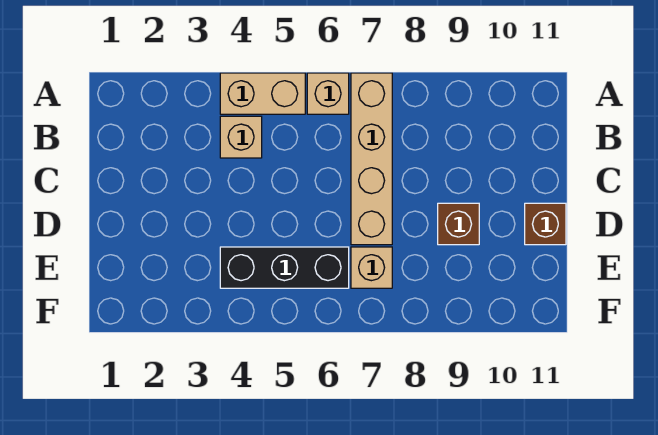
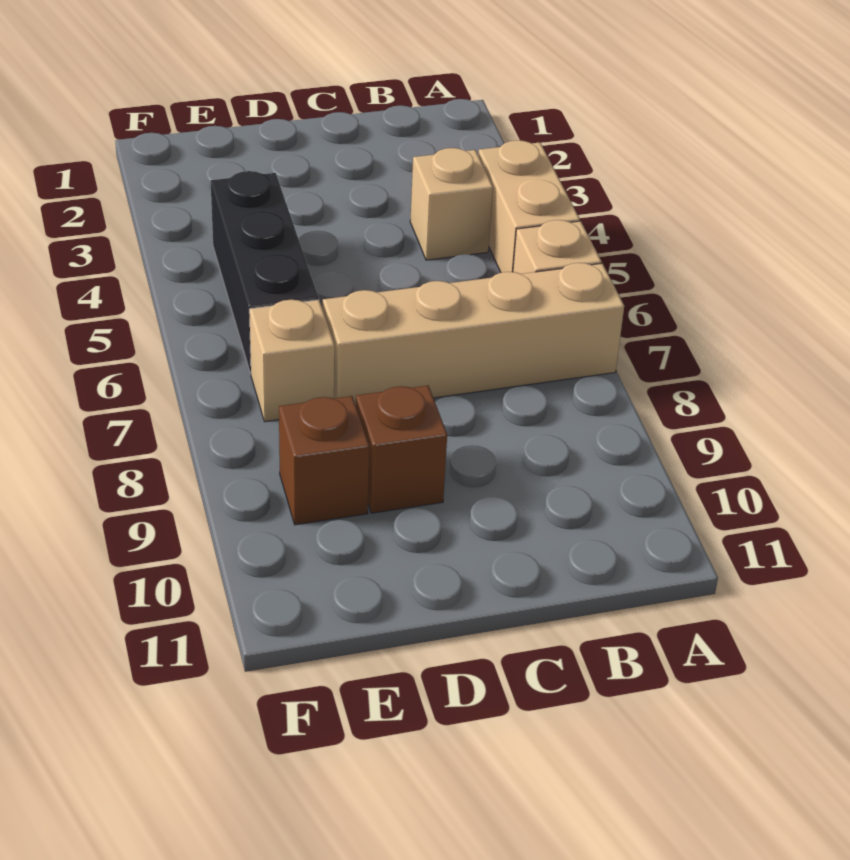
brown 1x1 brick [525,203,566,245] -> brown 1x1 brick moved to [279,396,369,525]

